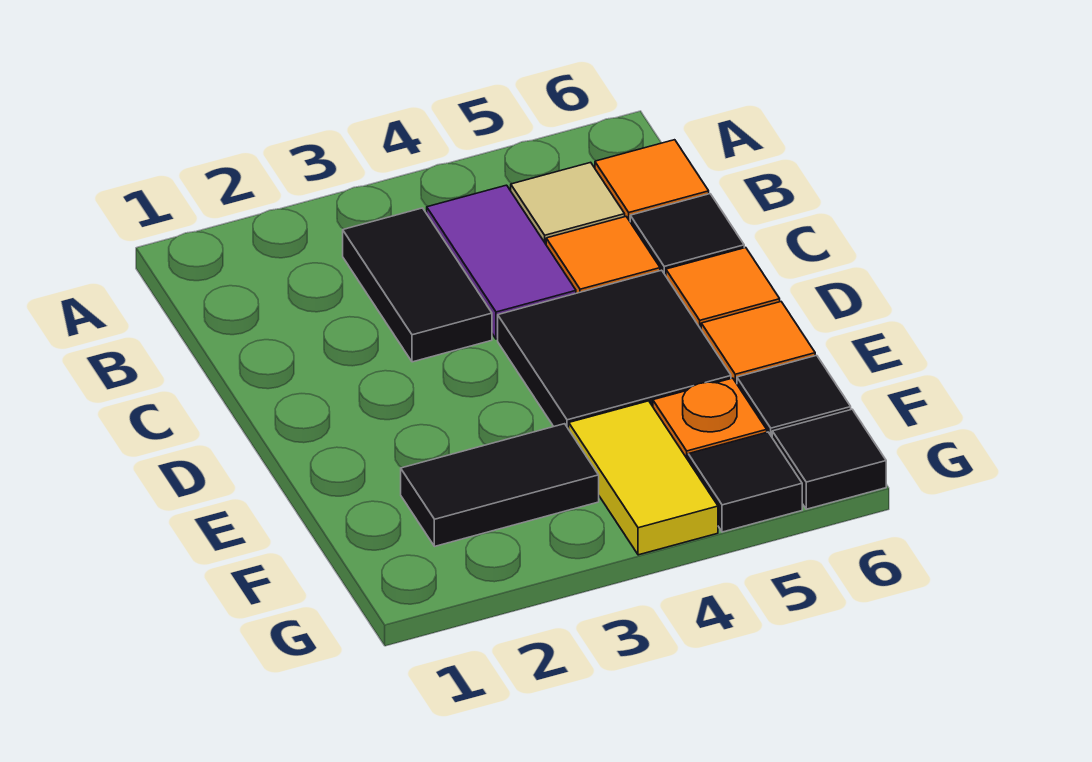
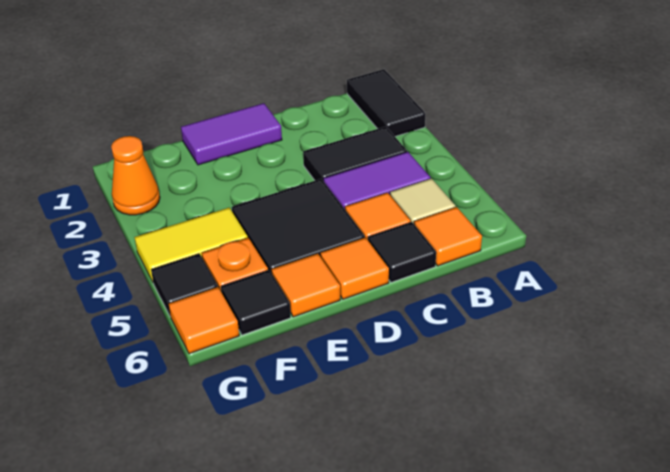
none -> purple 1x2 tile [181,103,282,165]
black 1x2 tile [401,424,599,546] -> black 1x2 tile moved to [347,69,425,136]
none -> orange 1x1 cone [111,136,160,215]
black 1x1 tile [772,409,886,509] -> orange 1x1 tile [169,287,239,354]

